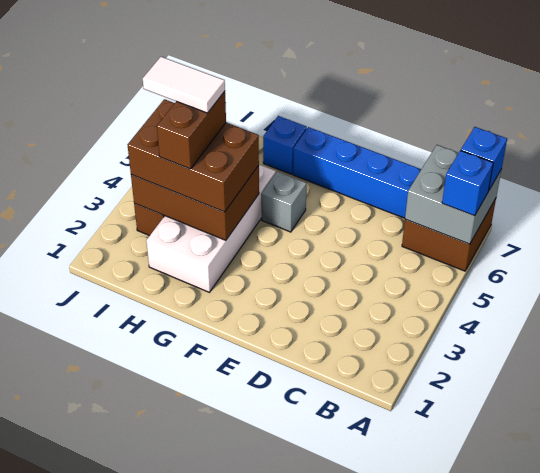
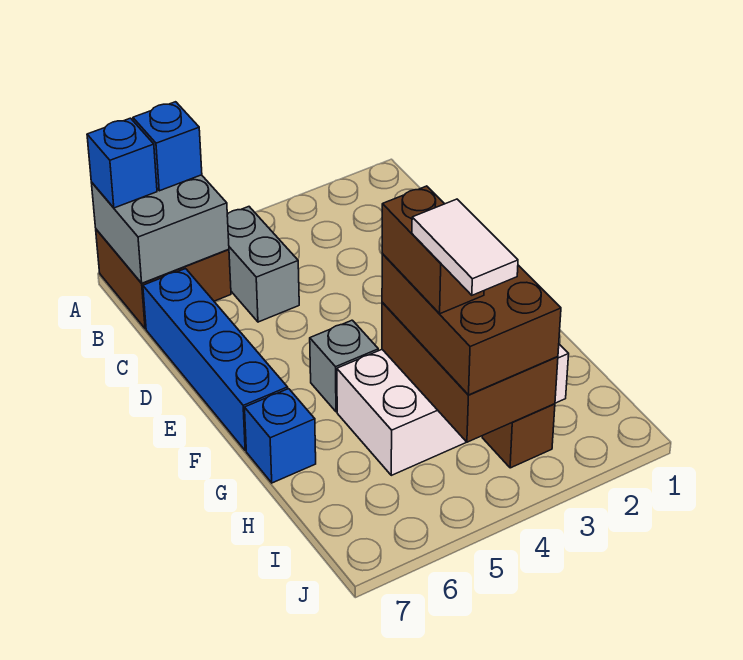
none -> grey 1x2 brick [227,207,299,322]
brown 1x2 brick [157,91,226,169] -> brown 1x2 brick turned to [382,186,484,314]

